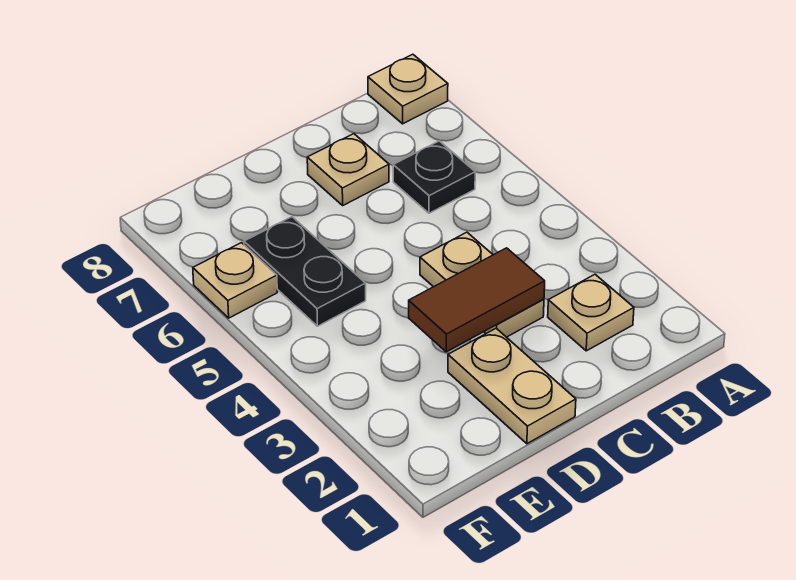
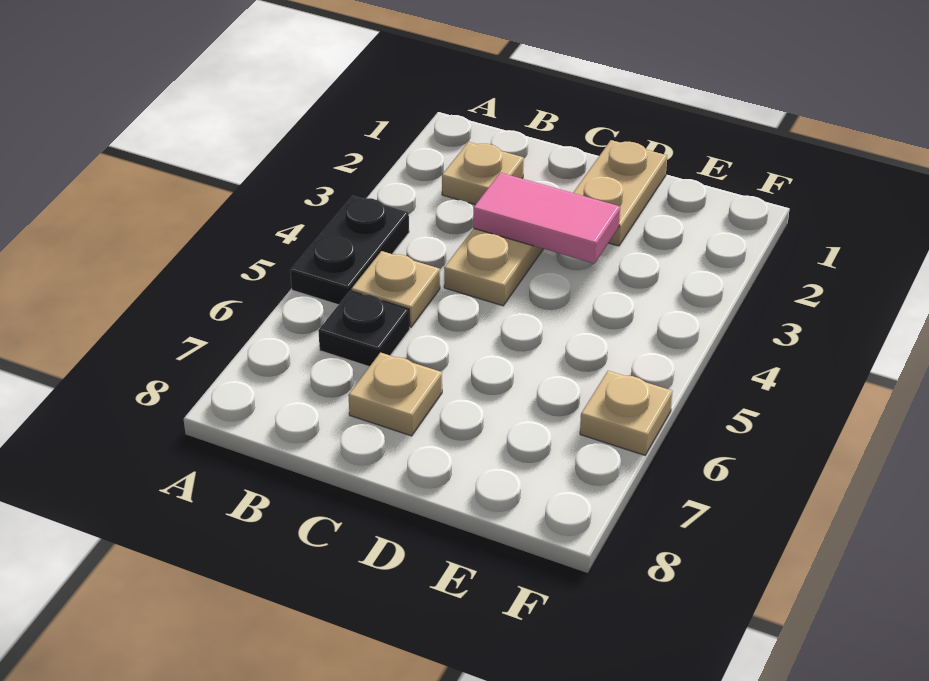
tan 1x1 plate [368,54,448,124] -> tan 1x1 plate moved to [351,251,440,327]
brown 1x2 tile [409,248,545,352] -> pink 1x2 tile [473,173,620,264]
black 1x2 plate [244,217,366,326] -> black 1x2 plate moved to [290,196,409,305]

